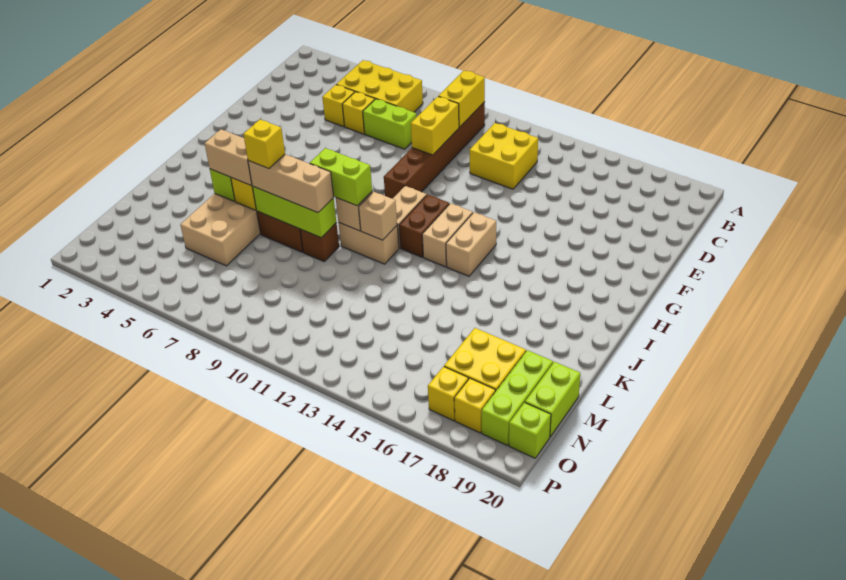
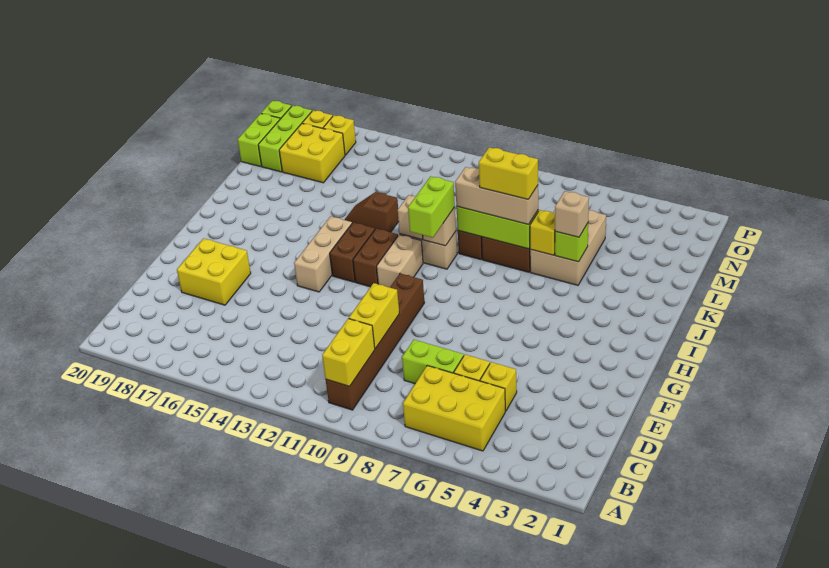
yellow 2x2 brick [470,123,538,189] -> yellow 2x2 brick moved to [177,238,251,305]
tan 1x2 brick [422,203,473,267] -> brown 1x2 brick [330,222,375,282]
tan 1x2 brick [446,212,496,276] -> tan 1x3 brick [294,216,352,292]
lime 1x2 brick [310,148,372,206] -> lime 1x2 brick turned to [408,176,455,238]
tan 1x2 brick [205,129,252,185] -> tan 1x1 brick [555,191,589,237]
yellow 1x1 brick [243,120,285,169] -> yellow 1x2 brick [479,147,538,199]
none -> brown 1x2 slope [345,192,399,232]

